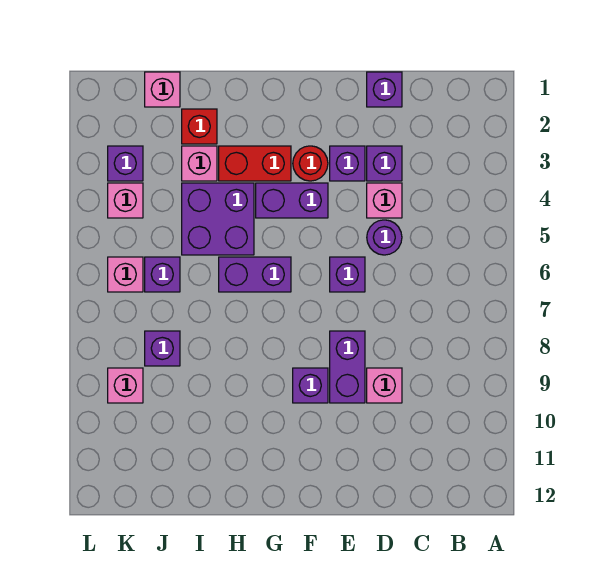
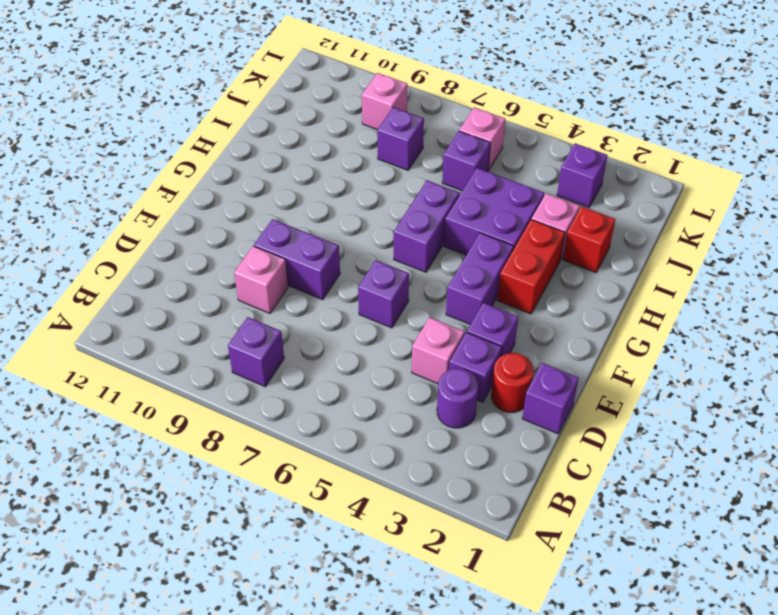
purple 1x1 round brick [367,220,402,255] -> purple 1x1 round brick moved to [437,368,478,428]
red 1x1 round brick [293,146,328,181] -> red 1x1 round brick moved to [491,353,534,412]
purple 1x1 brick [293,368,328,403] -> purple 1x1 brick moved to [228,317,284,387]
pink 1x1 brick [145,72,180,107] -> none
pink 1x1 brick [108,183,143,218] -> none

